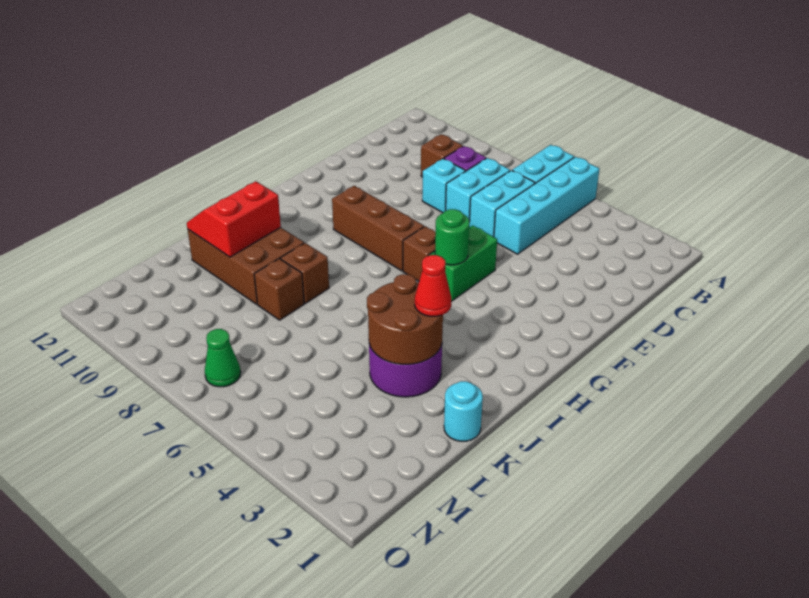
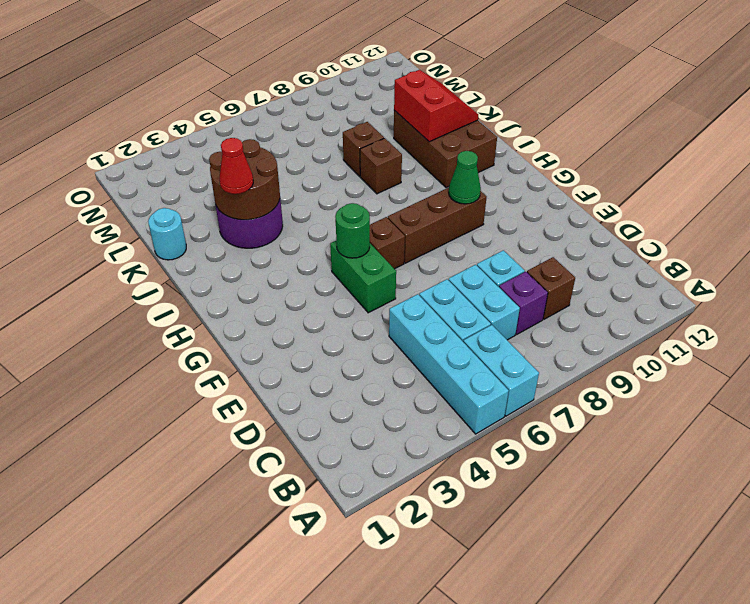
brown 2x3 brick [188,228,304,304] -> brown 2x3 brick turned to [394,110,497,188]
green 1x1 cone [205,329,241,387] -> green 1x1 cone moved to [449,151,481,204]

